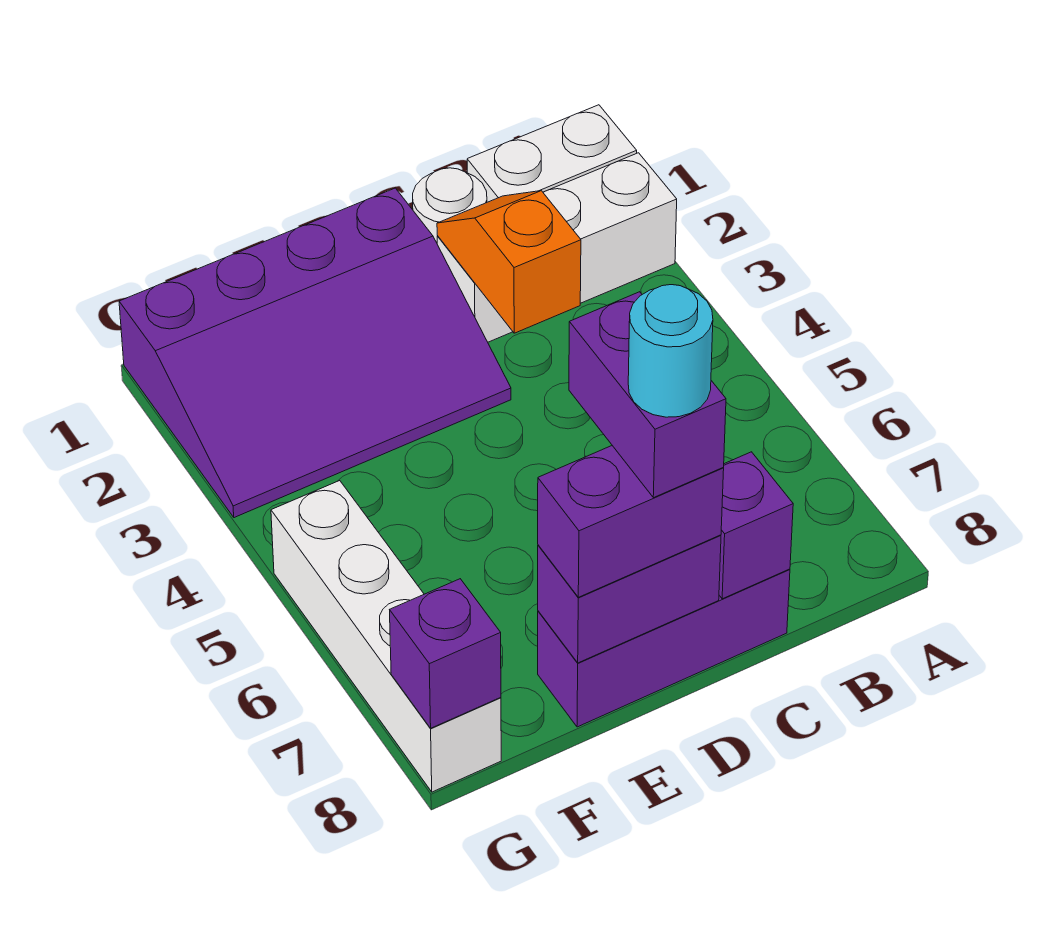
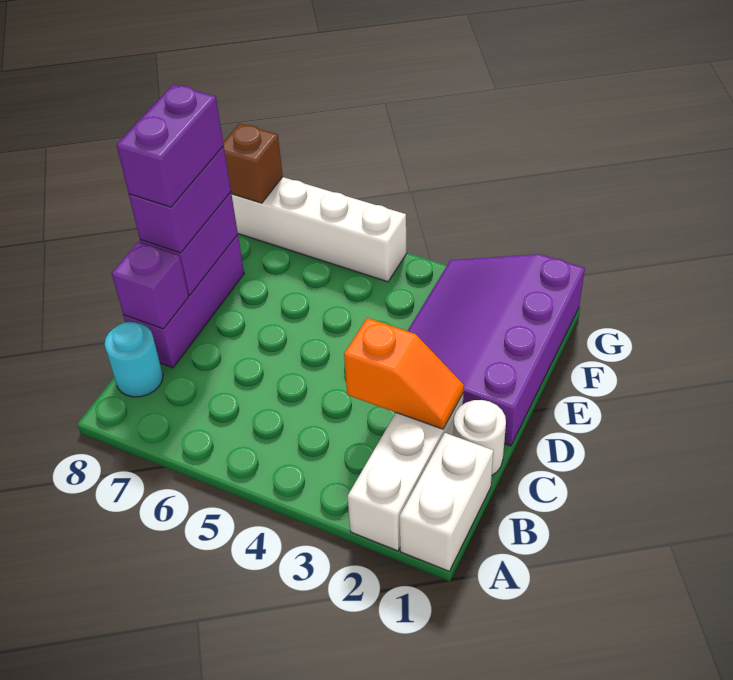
purple 1x2 brick [569,292,726,498] -> purple 1x2 brick turned to [116,84,224,207]
cyan 1x1 round brick [628,285,713,417] -> cyan 1x1 round brick moved to [105,322,163,397]
purple 1x1 brick [390,579,501,728] -> brown 1x1 brick [223,123,283,203]

